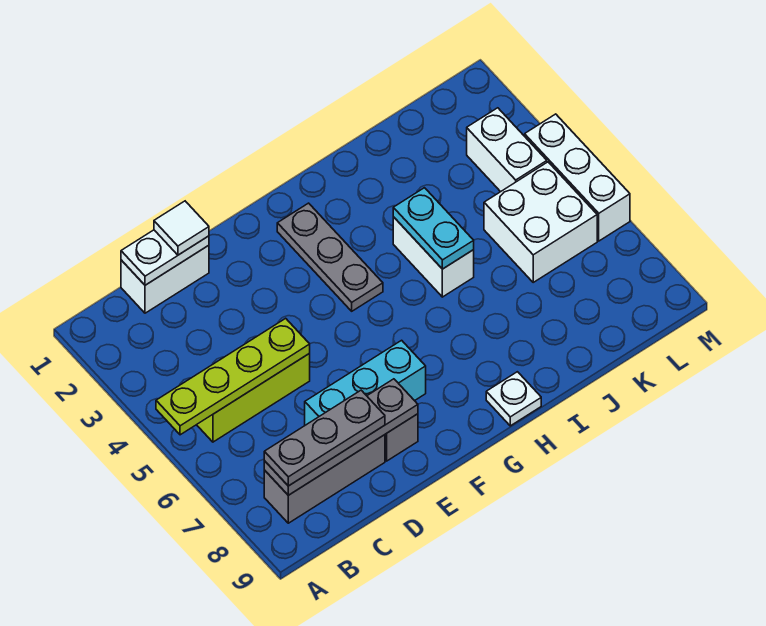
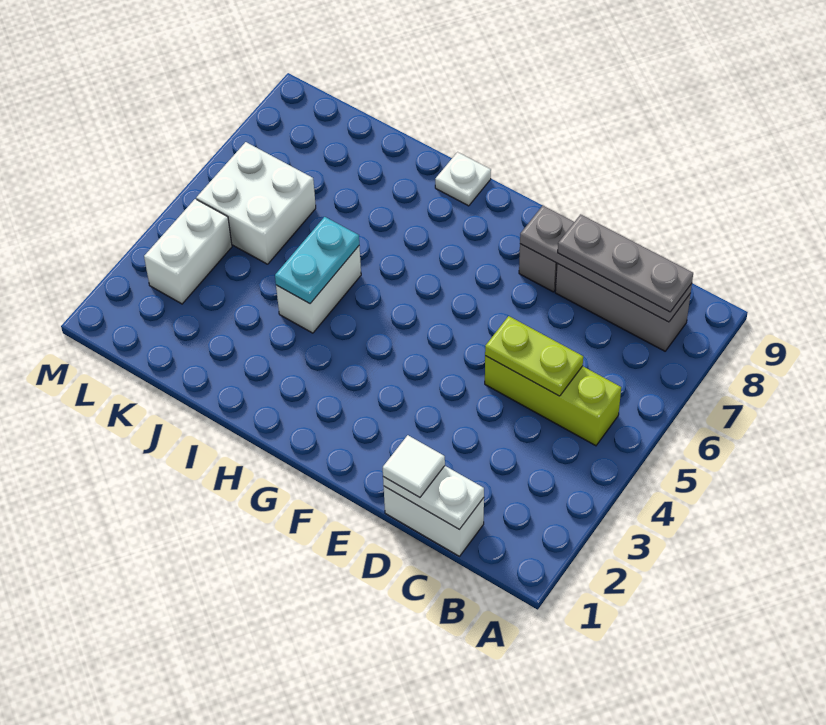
lime 1x4 plate [156,318,310,435] -> lime 1x2 plate [485,316,583,396]
cyan 1x3 brick [305,340,426,425] -> none
grey 1x3 plate [277,203,383,311] -> none
white 1x3 brick [525,114,630,241] -> none

